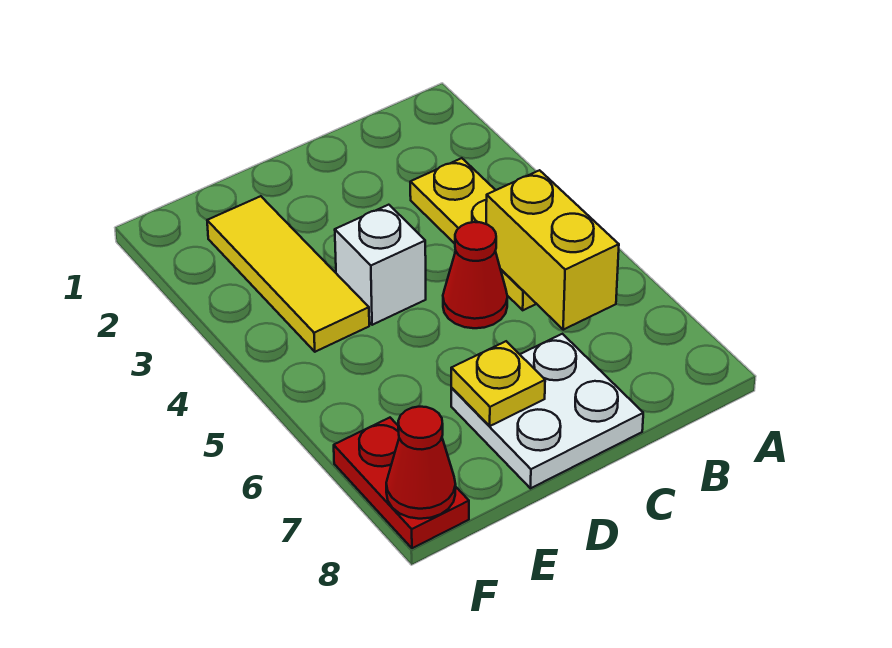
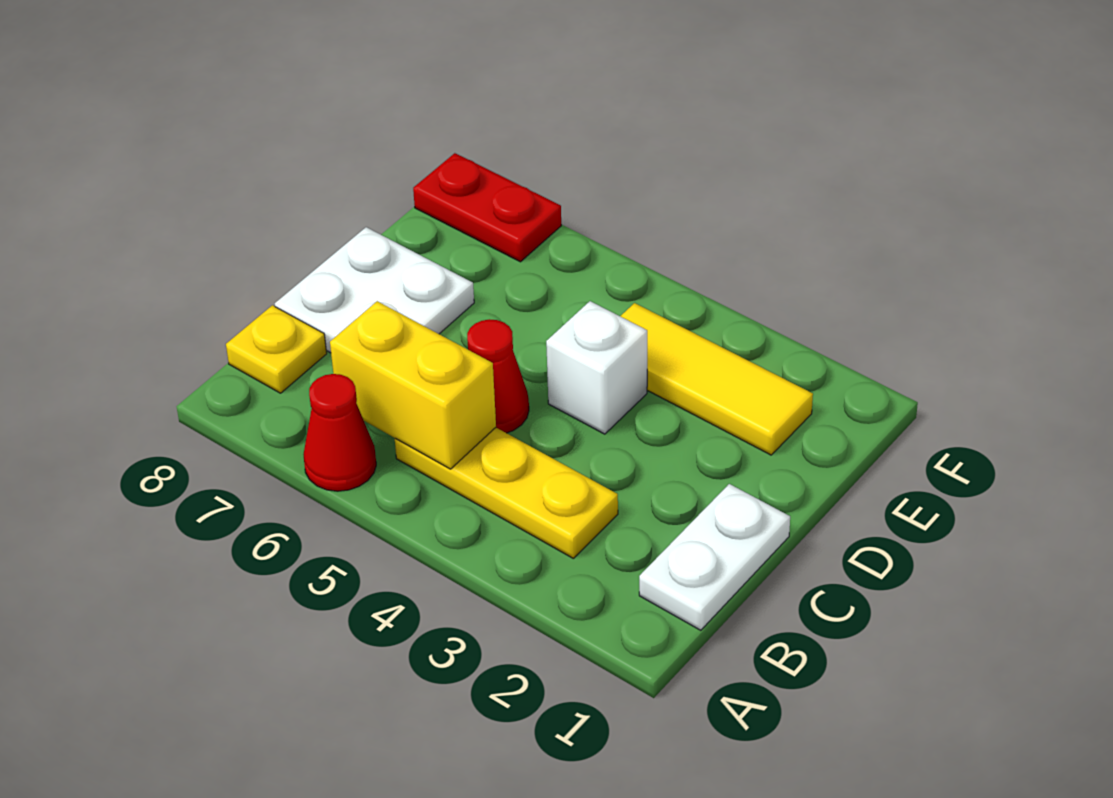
none -> white 1x2 plate [639,484,790,630]
yellow 1x1 plate [451,341,545,426] -> yellow 1x1 plate moved to [226,305,327,393]
red 1x1 cone [386,407,456,519] -> red 1x1 cone moved to [303,374,376,491]

